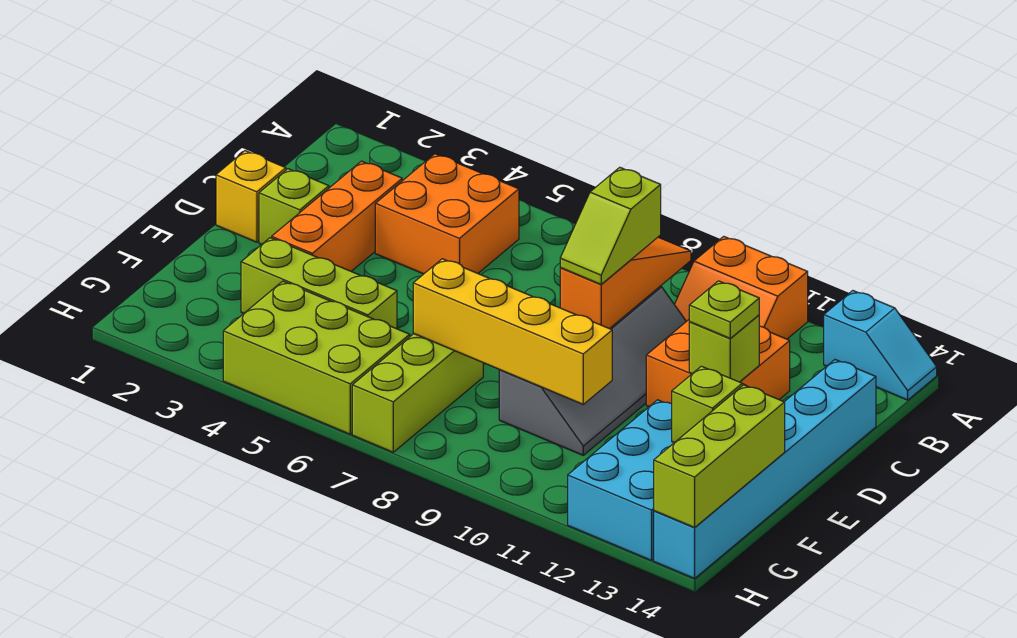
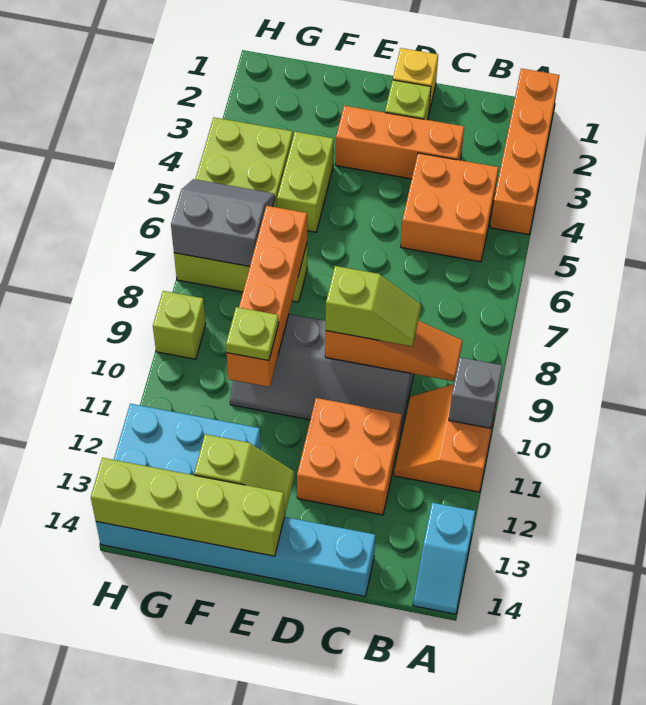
none -> orange 1x4 brick [490,68,559,235]
none -> grey 1x1 brick [449,357,502,428]
lime 1x2 slope [560,167,661,284] -> lime 1x2 slope turned to [326,266,421,346]
lime 1x1 brick [689,315,759,382] -> lime 1x1 brick moved to [153,291,206,359]
lime 1x1 plate [689,281,759,338] -> lime 1x1 plate moved to [226,307,279,360]
lime 1x3 brick [241,238,397,329] -> lime 1x2 brick [277,132,334,232]
yellow 1x4 brick [413,259,612,404] -> orange 1x4 brick [227,206,307,387]
lime 1x3 brick [654,385,785,527] -> lime 1x4 brick [91,458,284,556]
none -> grey 2x2 slope [171,179,275,266]

